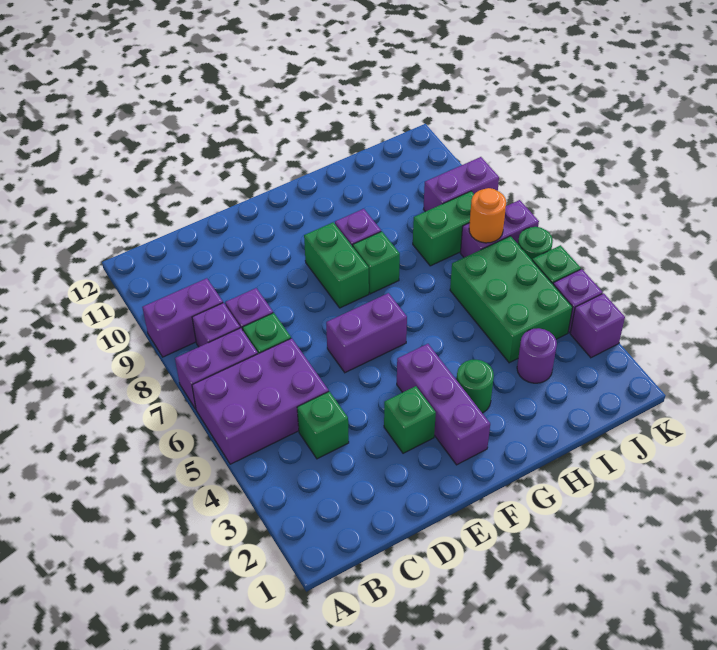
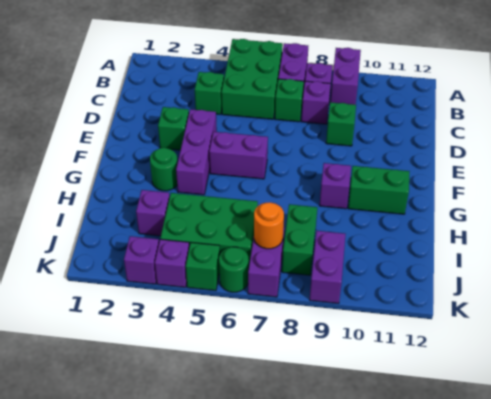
purple 2x3 brick [192,338,329,464] -> green 2x3 brick [221,39,283,119]
purple 1x2 brick [326,293,407,373] -> purple 1x2 brick turned to [209,132,268,179]
purple 1x3 brick [397,344,490,465] -> purple 1x3 brick turned to [176,109,217,195]
green 1x2 brick [304,222,369,308] -> green 1x2 brick moved to [348,166,410,214]
green 1x1 brick [353,231,400,294] -> green 1x1 brick moved to [326,102,356,146]
purple 1x1 round brick [517,328,557,383] -> purple 1x1 brick [136,190,170,236]

